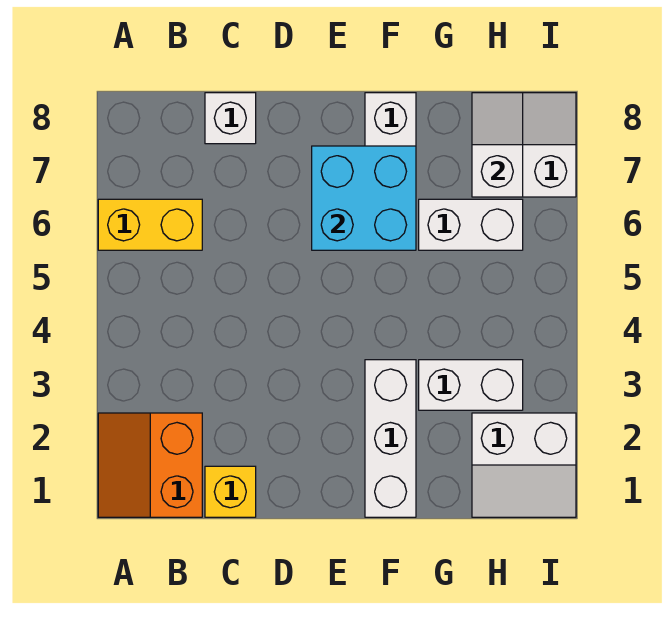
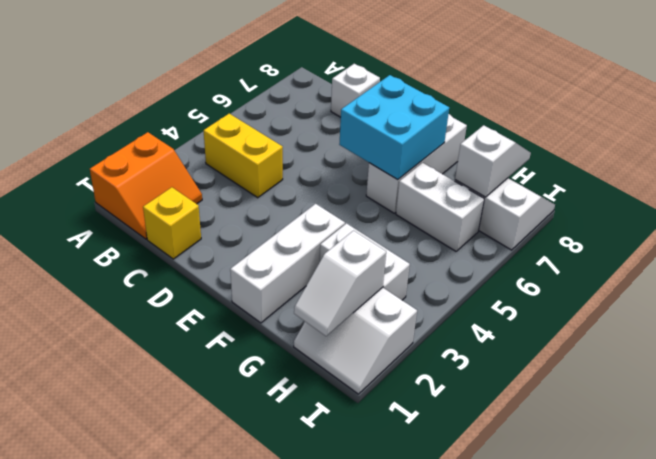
orange 2x2 slope [98,413,202,517] -> orange 2x2 slope turned to [90,132,202,239]
yellow 1x2 brick [98,199,202,250] -> yellow 1x2 brick moved to [204,114,283,198]
none -> white 1x2 slope [294,231,386,336]

